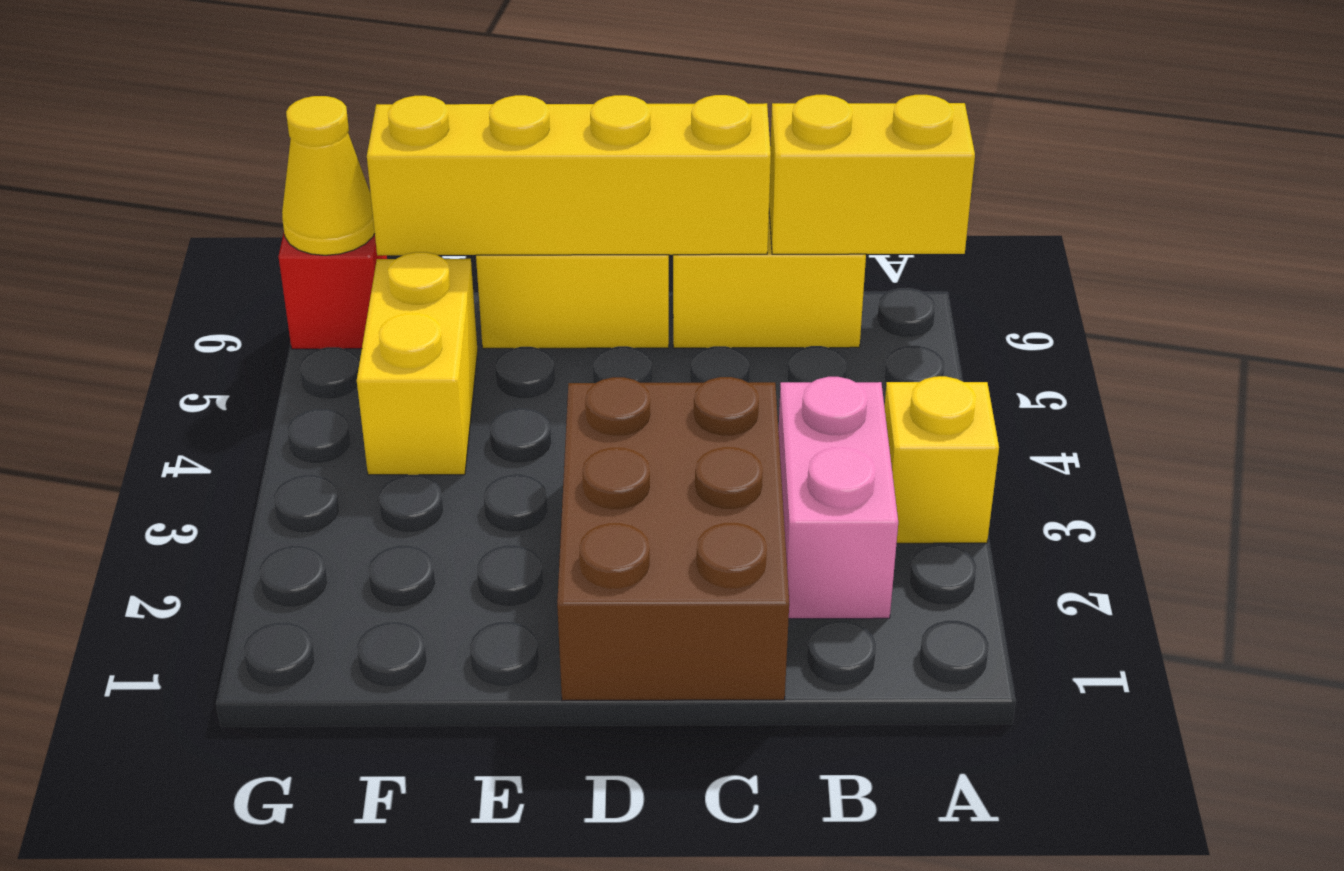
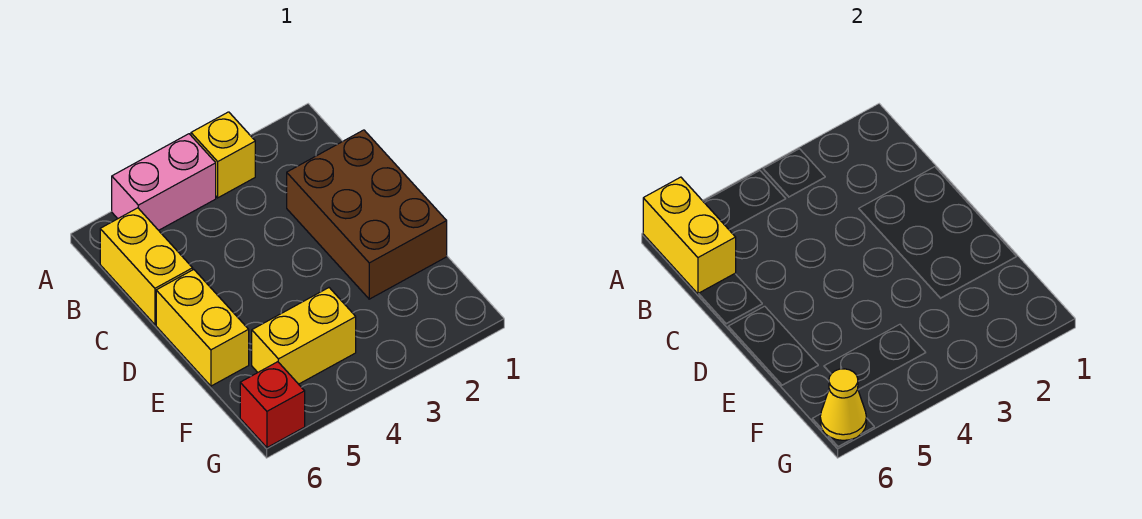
pink 1x2 brick [778,377,898,619] -> pink 1x2 brick moved to [112,134,216,230]
brown 2x3 brick [557,377,789,701] -> brown 2x3 brick turned to [287,130,447,299]
yellow 1x4 brick [367,95,771,255] -> none

